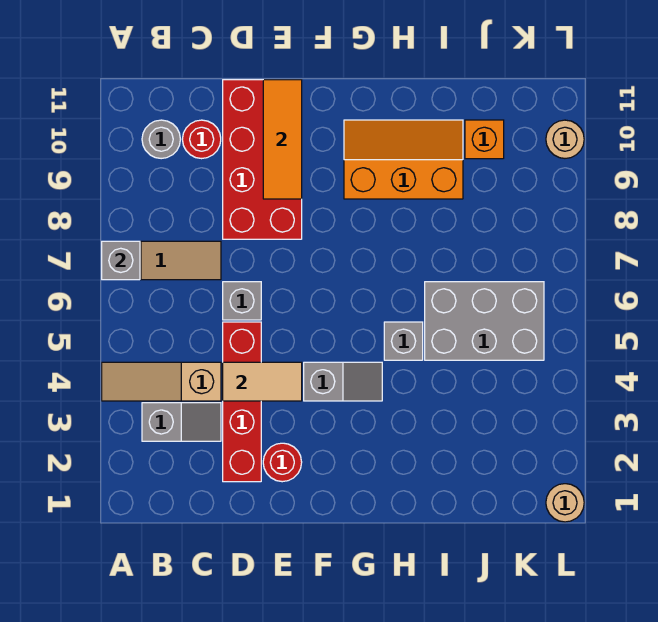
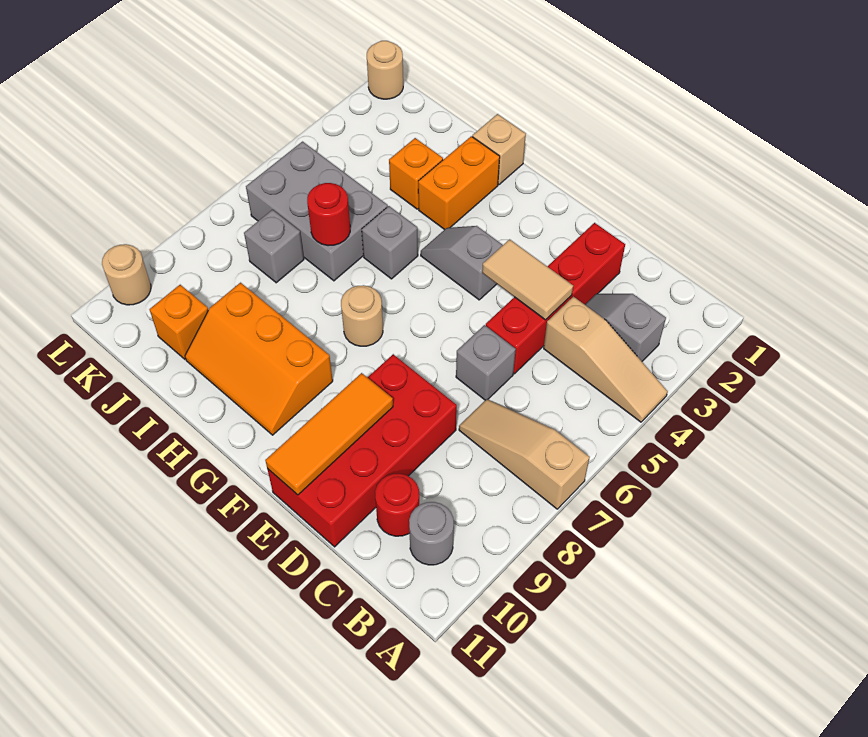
grey 1x1 brick [102,241,140,280] -> grey 1x1 brick moved to [244,210,304,283]
red 1x1 round brick [263,443,302,482] -> red 1x1 round brick moved to [307,183,350,246]
none -> tan 1x1 round brick [341,285,383,346]
none -> tan 1x1 brick [472,114,526,185]
none -> orange 1x2 brick [418,136,500,230]
none -> orange 1x1 brick [389,138,443,209]

